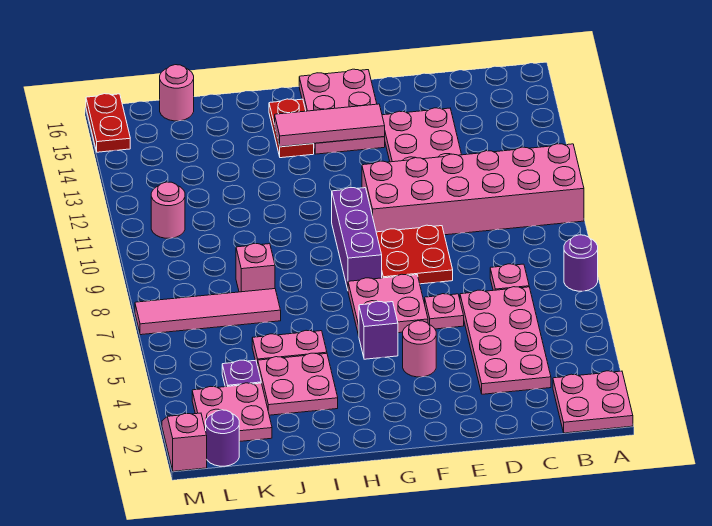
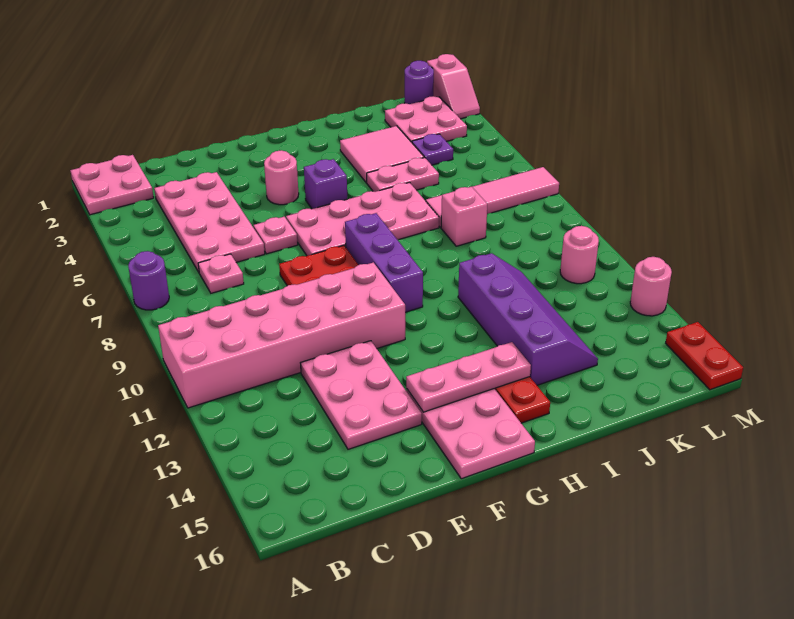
pink 2x2 plate [348,274,428,335] -> pink 2x4 plate [286,182,439,256]
pink 1x3 tile [275,104,385,147] -> pink 1x3 plate [406,342,531,412]
pink 2x2 plate [258,353,338,415] -> pink 2x2 tile [340,126,424,183]
none -> purple 2x4 slope [458,253,598,385]
pink 1x1 round brick [160,65,194,121] -> pink 1x1 round brick moved to [630,257,672,316]

